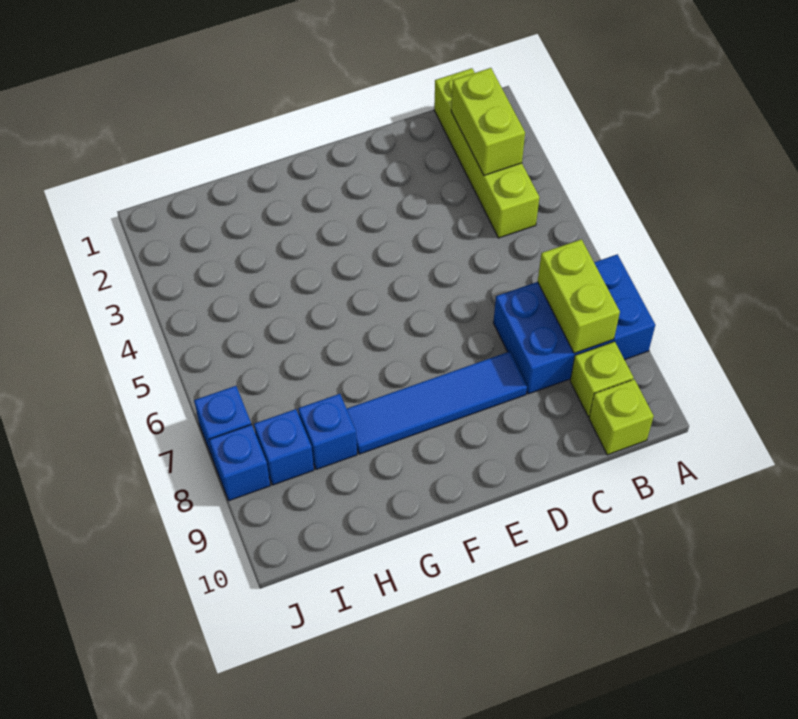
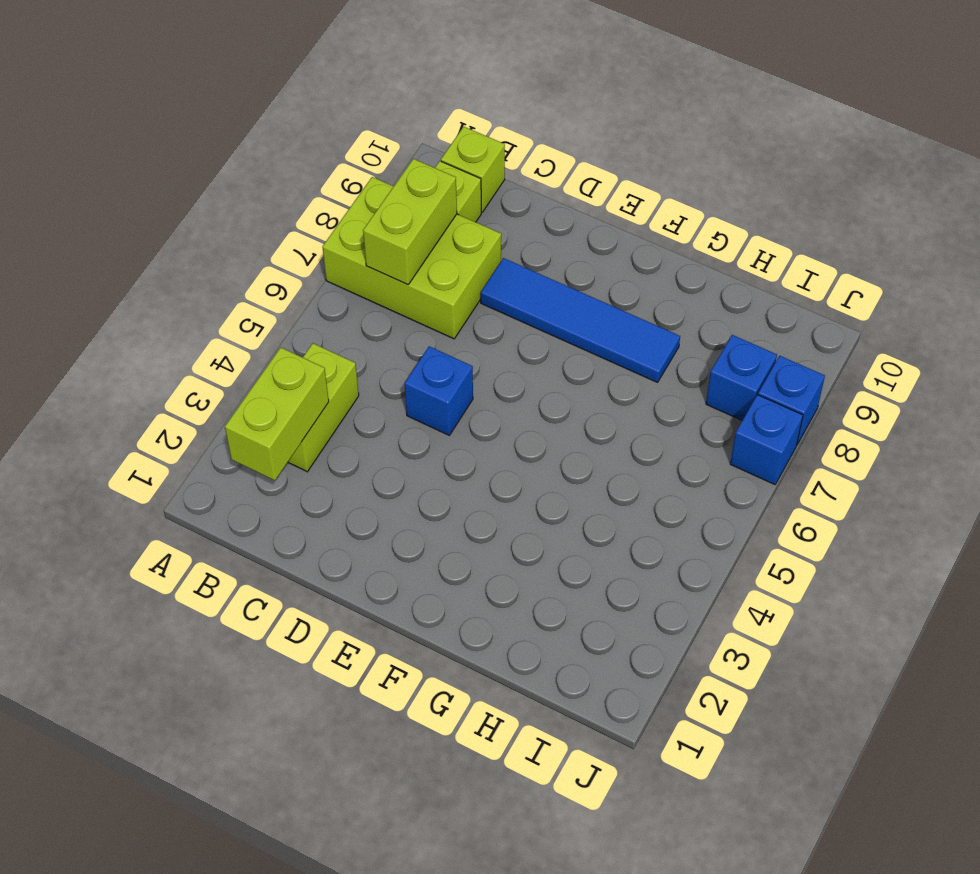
blue 2x3 brick [493,254,655,394] -> lime 2x3 brick [322,177,501,339]
lime 1x4 brick [434,68,539,238] -> lime 1x2 brick [288,343,359,472]
blue 1x1 brick [298,394,357,470] -> blue 1x1 brick moved to [404,346,473,435]

